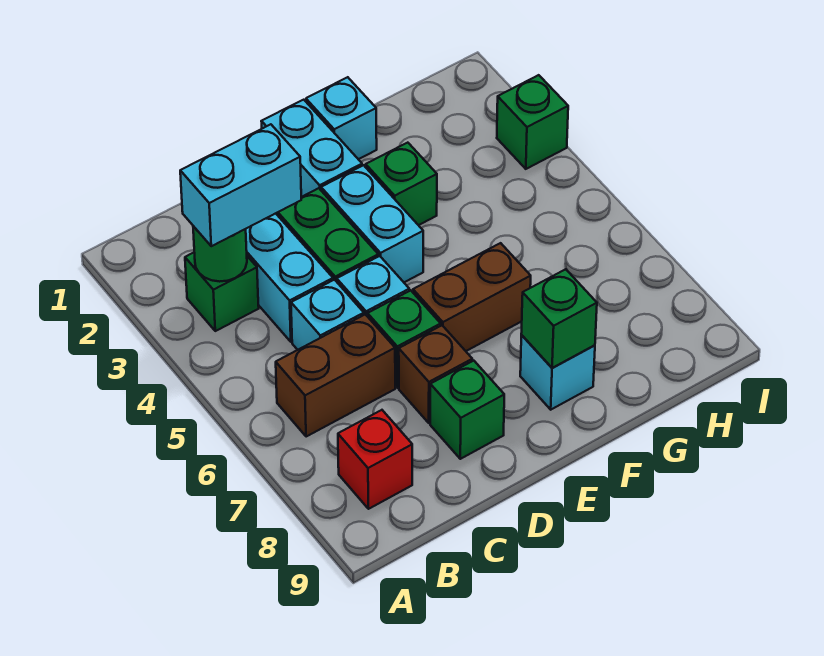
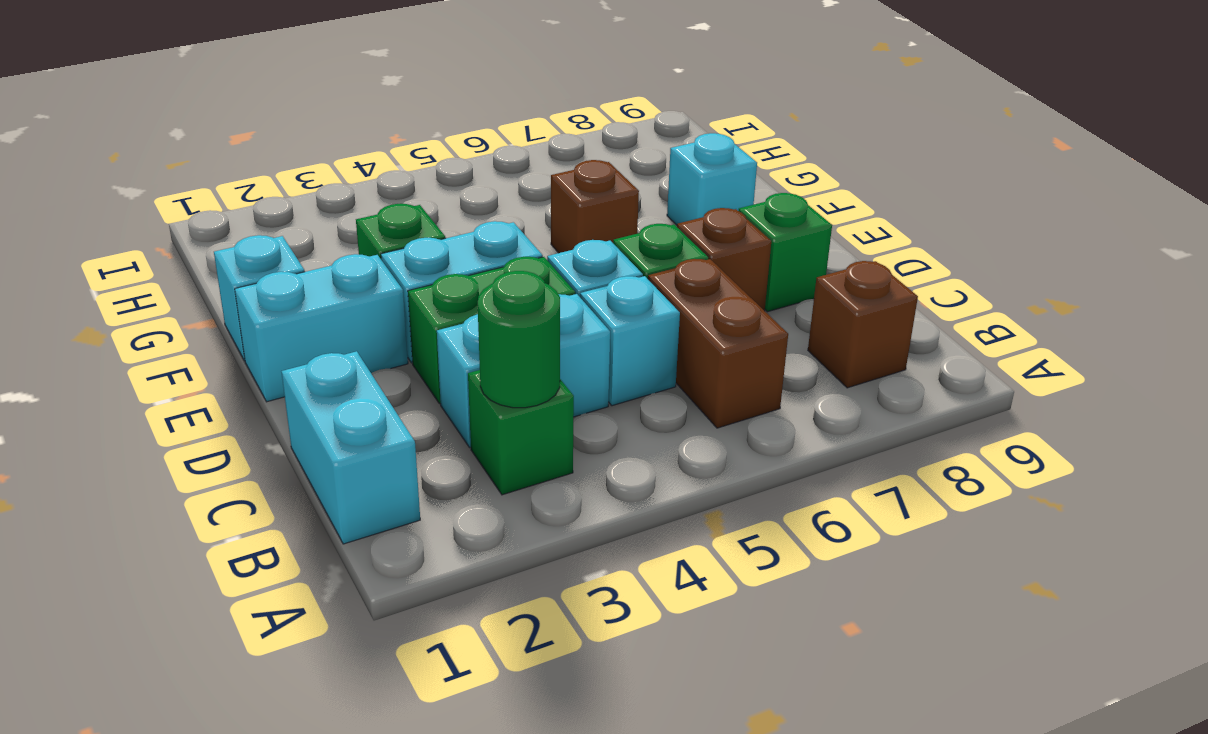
cyan 1x2 brick [180,124,301,246] -> cyan 1x2 brick moved to [281,351,420,544]
red 1x1 brick [338,410,412,509] -> brown 1x1 brick [808,261,918,388]
brown 1x2 brick [413,243,531,351] -> brown 1x1 brick [551,160,639,253]
green 1x1 brick [521,269,597,368] -> none
green 1x1 brick [497,75,568,169] -> none

